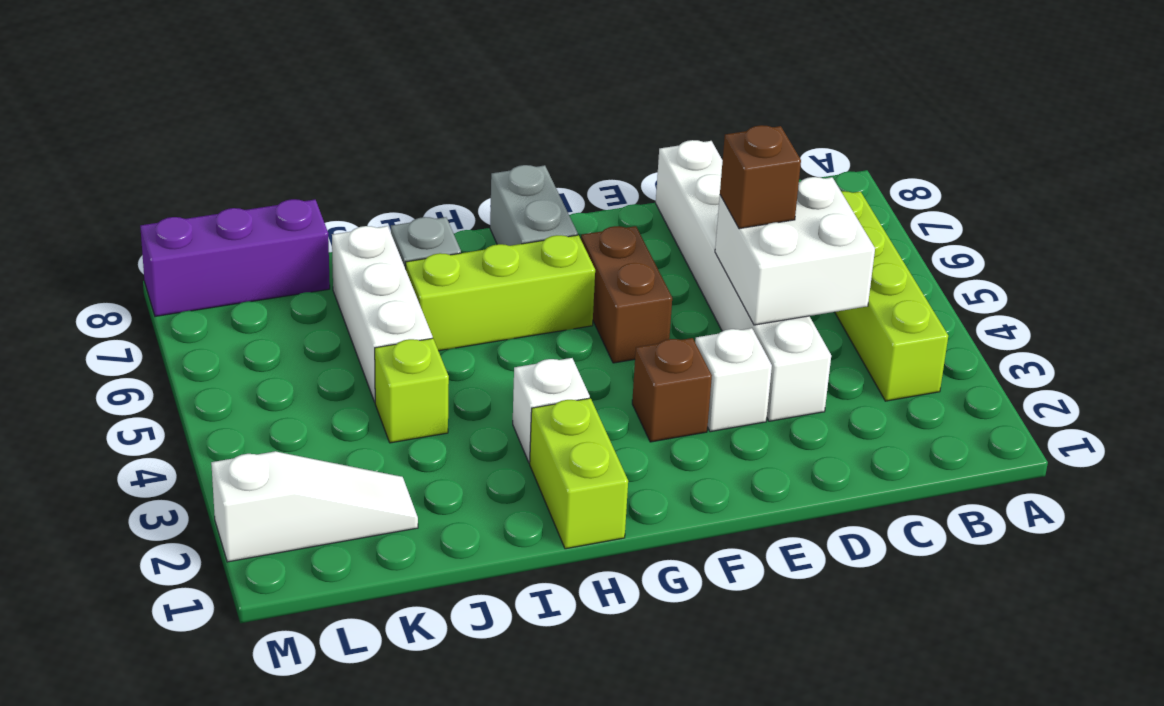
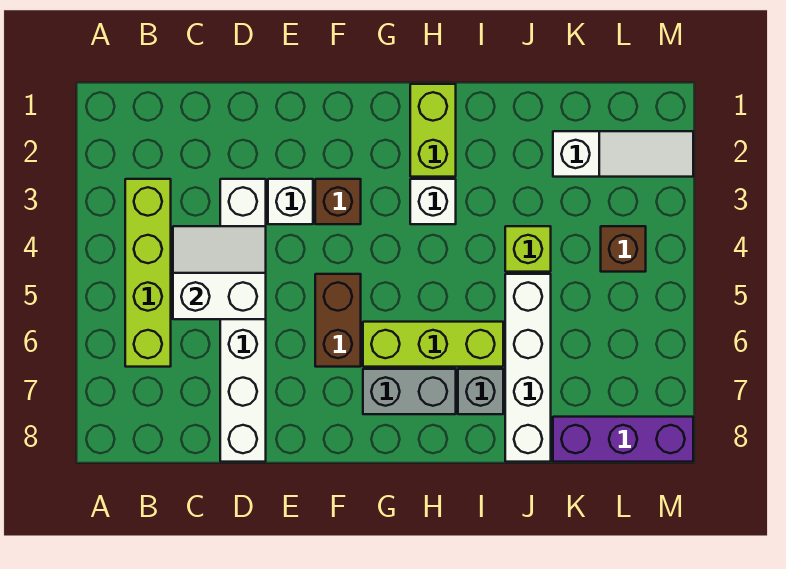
white 2x2 brick [715,177,875,325] -> white 2x2 slope [173,226,266,319]
brown 1x1 brick [720,125,801,229] -> brown 1x1 brick moved to [601,226,646,272]
grey 1x2 brick [490,165,578,246] -> grey 1x2 brick turned to [363,369,456,414]
white 1x3 brick [332,226,433,402] -> white 1x4 brick [505,274,551,462]
white 1x3 slope [211,451,418,562] -> white 1x3 slope turned to [553,131,693,177]

